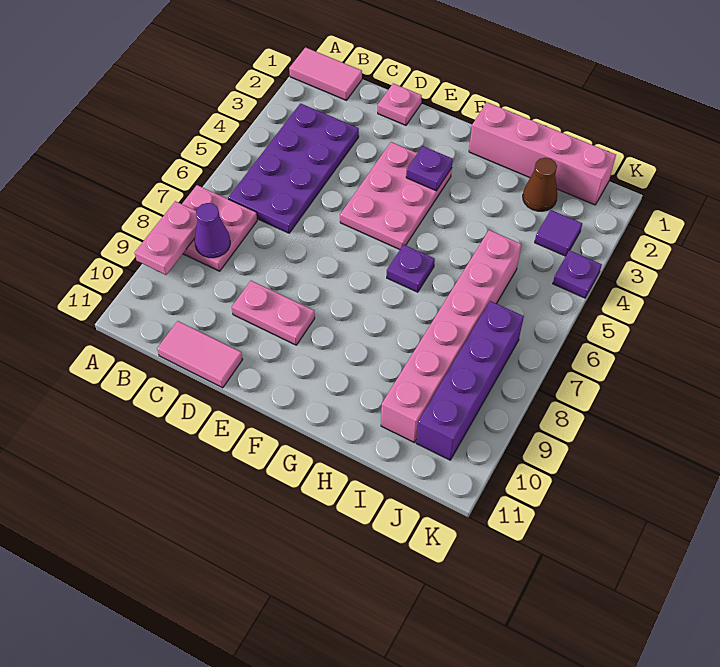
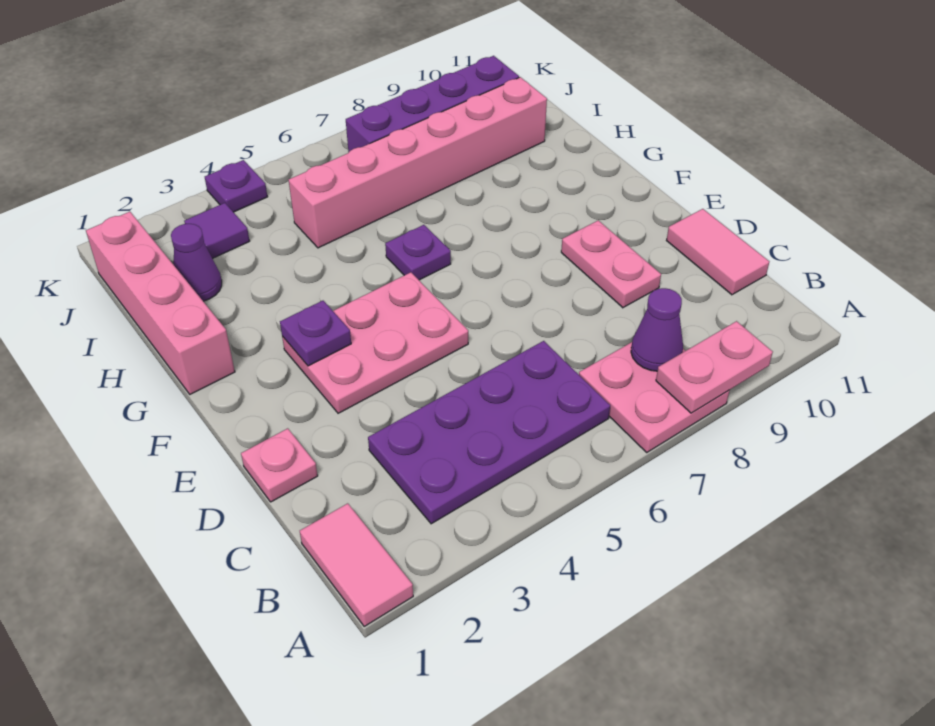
brown 1x1 cone [523,158,557,211] -> purple 1x1 cone [171,224,222,301]

